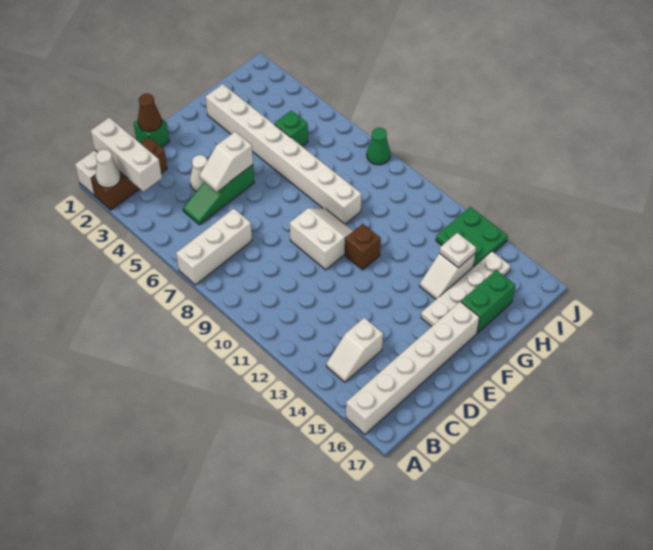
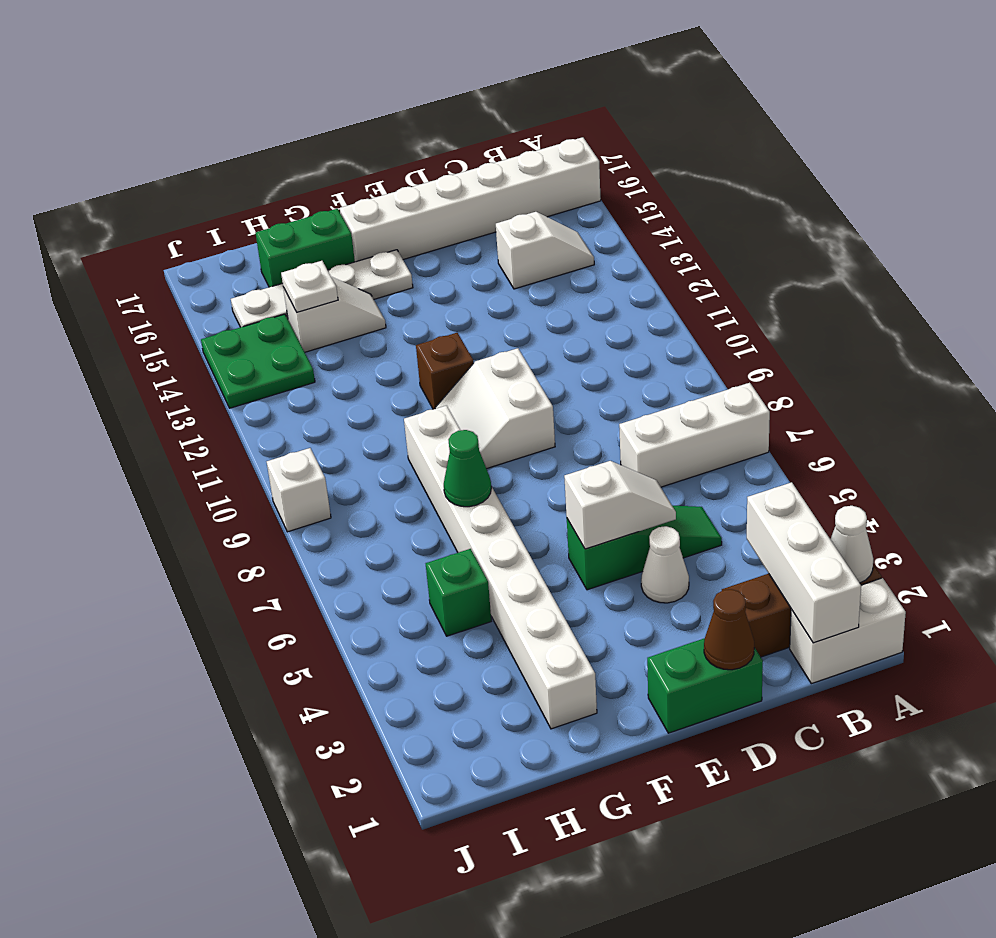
green 1x1 brick [133,118,169,148] -> green 1x2 brick [647,638,763,733]
green 1x1 cone [367,128,390,165] -> green 1x1 cone moved to [444,430,491,507]
none -> white 1x1 brick [267,448,331,532]

